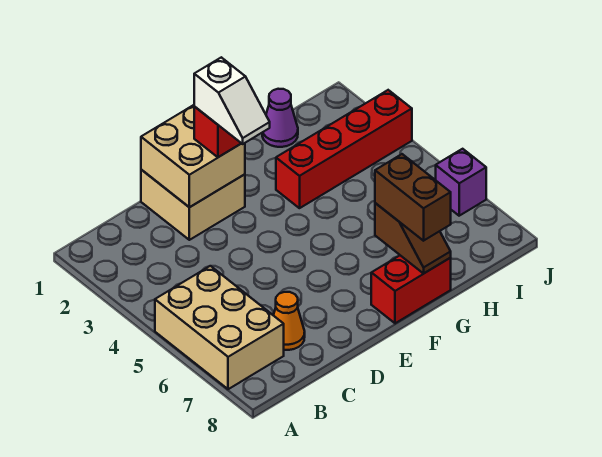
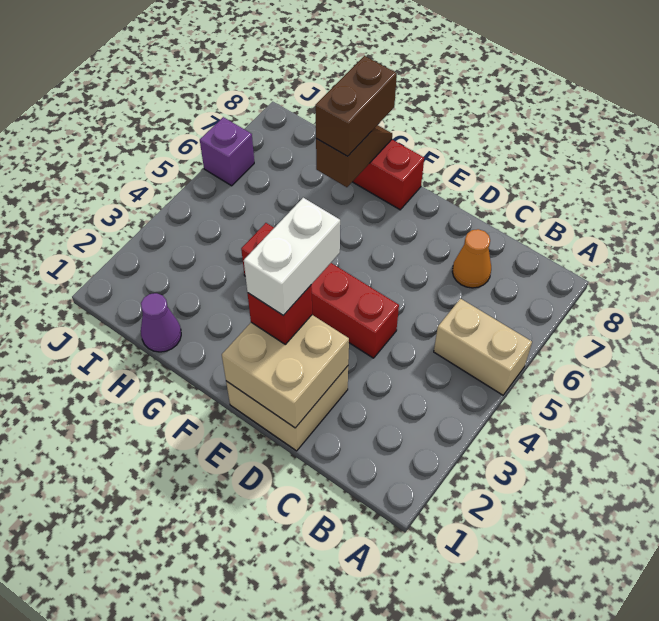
tan 2x3 brick [155,266,284,389] -> tan 1x2 brick [434,299,532,395]
white 1x2 slope [194,57,270,144] -> white 1x2 brick [244,198,340,315]
red 1x4 brick [276,90,412,208] -> red 1x4 brick moved to [241,223,399,358]

